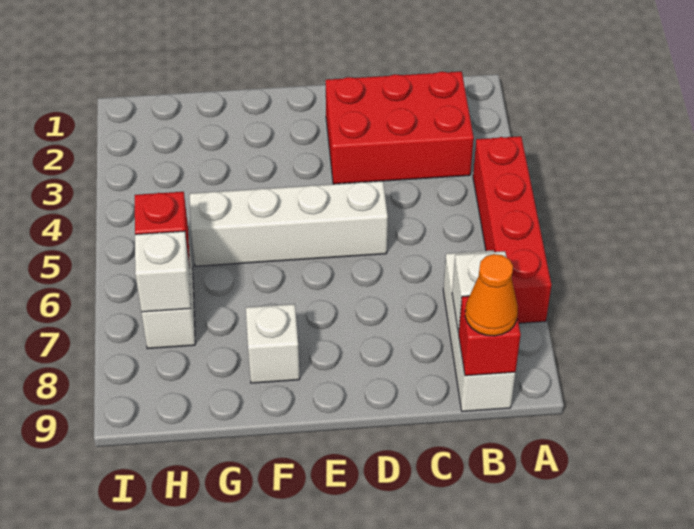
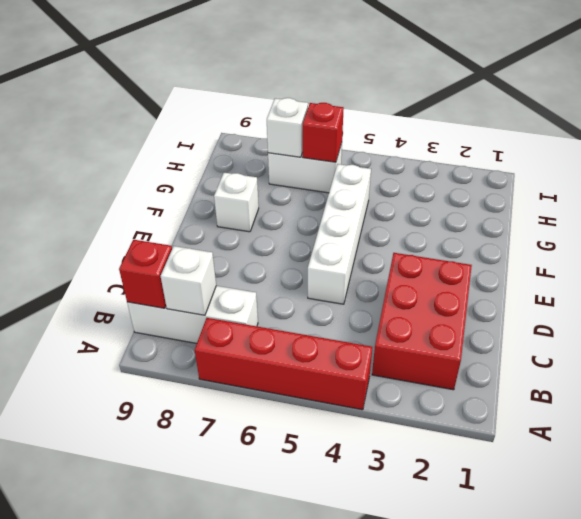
orange 1x1 cone [465,254,518,336] -> none

